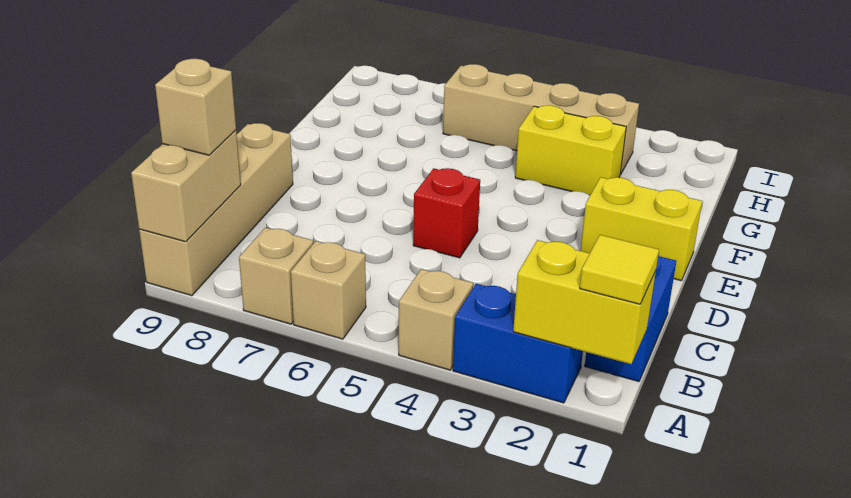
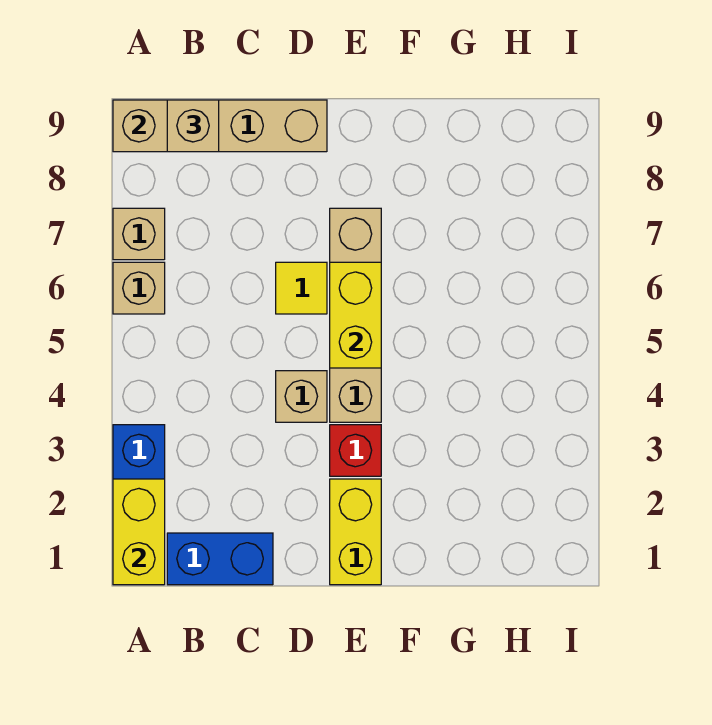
yellow 1x1 tile [580,235,659,304] -> yellow 1x1 tile moved to [276,262,327,314]
tan 1x1 brick [399,269,473,370] -> tan 1x1 brick moved to [276,371,327,422]
red 1x1 brick [413,168,480,258] -> red 1x1 brick moved to [330,425,381,476]
yellow 1x2 brick [515,105,626,195] -> yellow 1x2 brick moved to [330,262,381,368]
tan 1x4 brick [443,64,639,175] -> tan 1x4 brick moved to [330,208,381,422]

